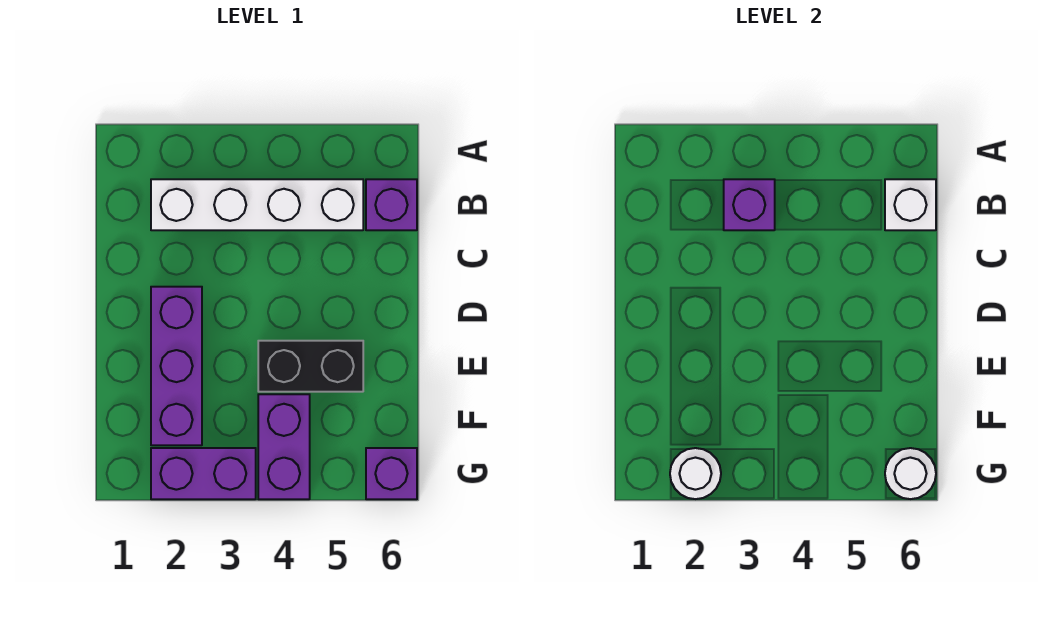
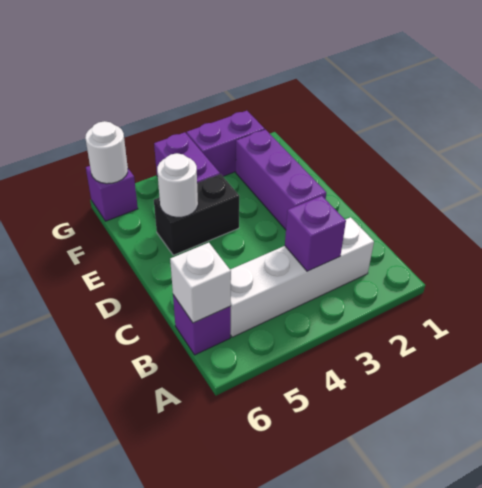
white 1x1 round brick [670,448,721,499] -> white 1x1 round brick moved to [157,153,198,217]

